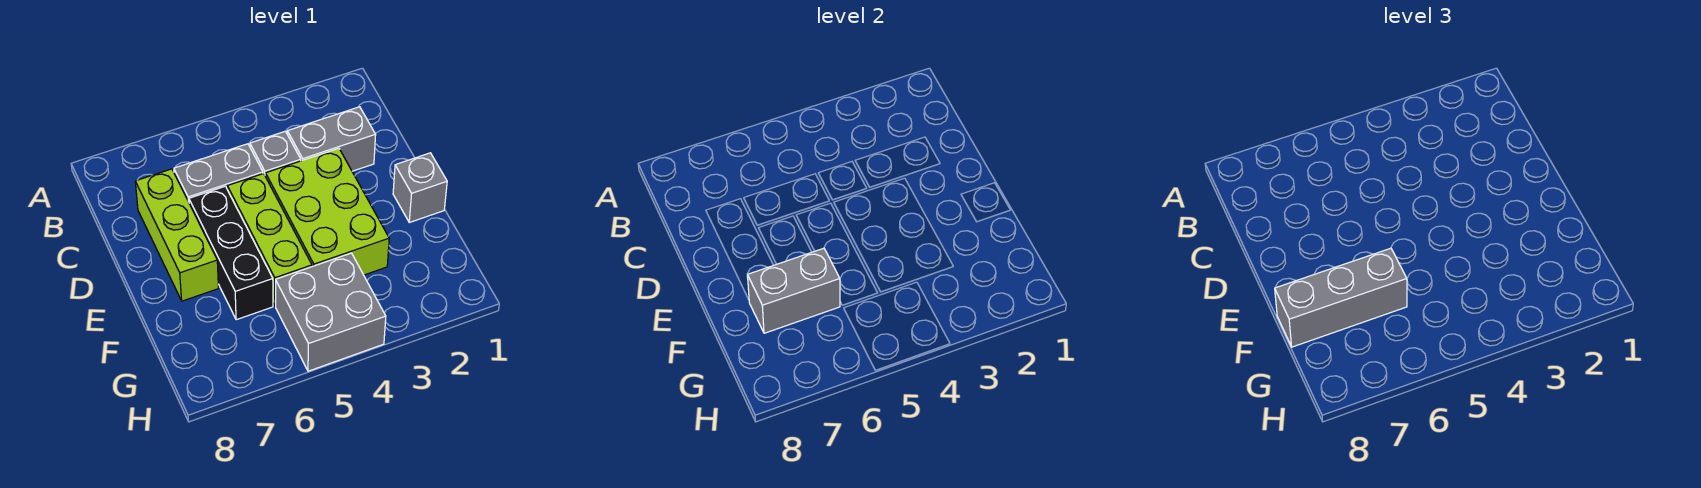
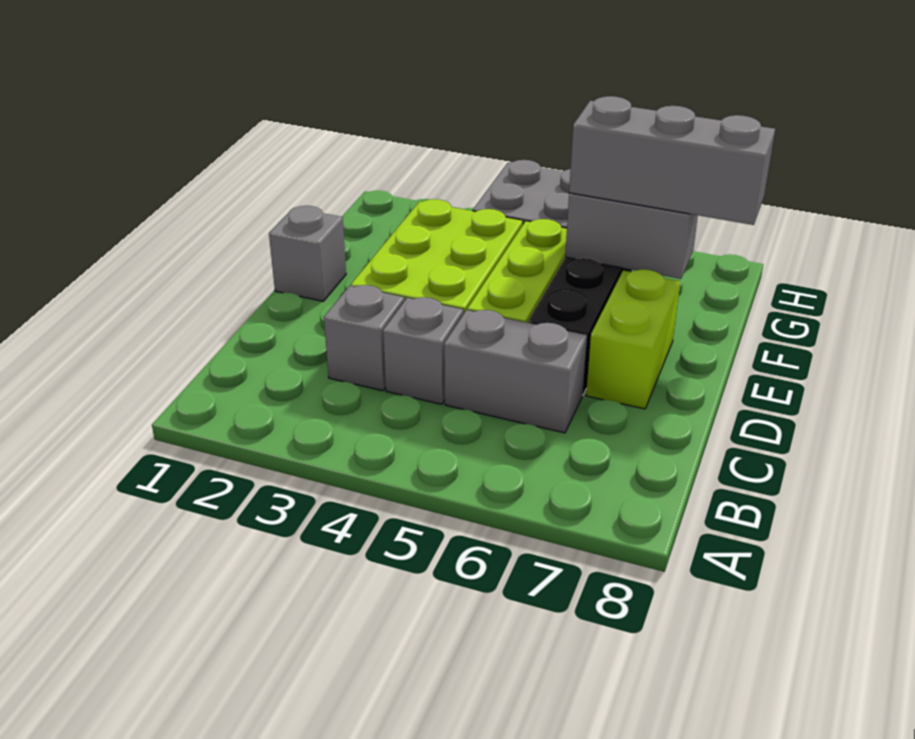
grey 1x2 brick [287,107,376,171] -> grey 1x1 brick [324,285,404,391]
lime 1x3 brick [135,169,219,301] -> lime 1x2 brick [586,269,680,409]

